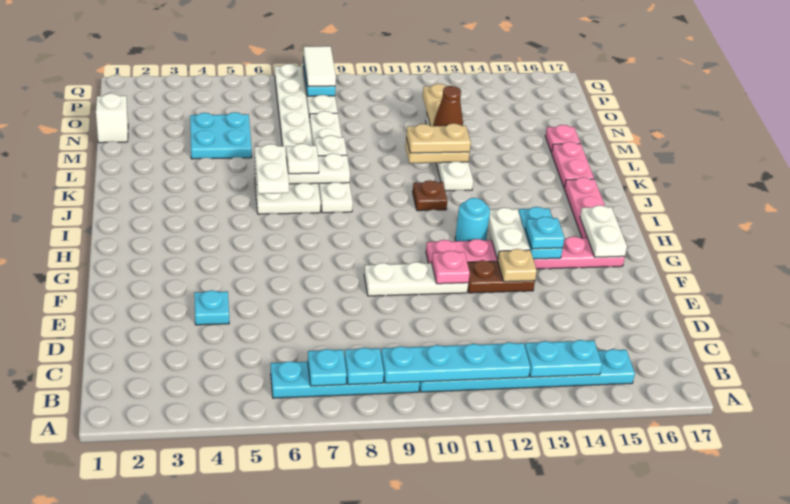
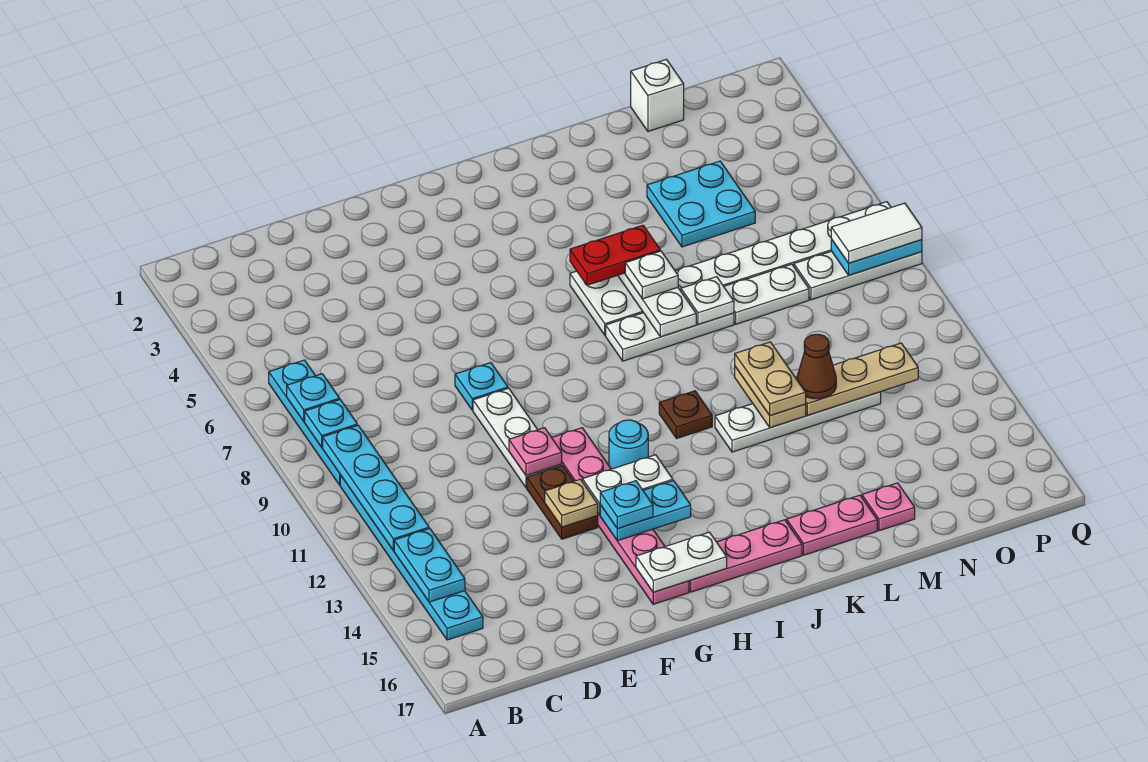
cyan 1x1 plate [194,290,229,325] -> cyan 1x1 plate moved to [455,363,508,410]
white 1x2 plate [255,144,289,194] -> red 1x2 plate [570,225,660,285]

